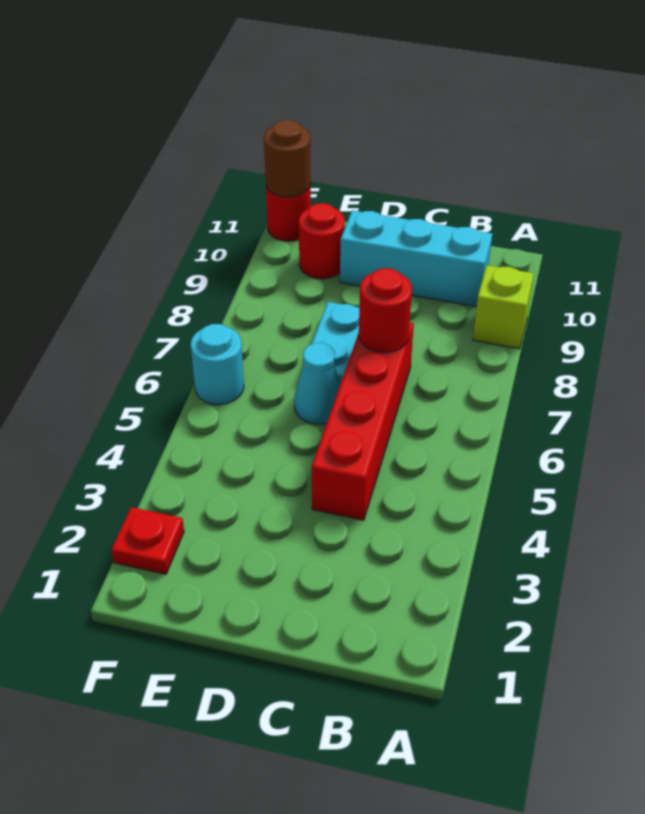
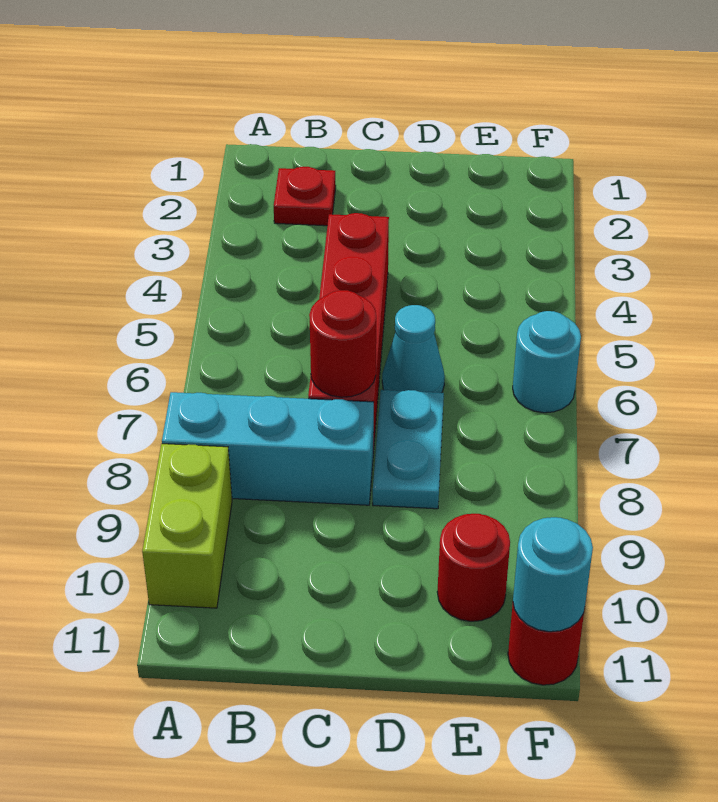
lime 1x1 brick [473,265,534,349] -> lime 1x2 brick [142,444,232,608]
cyan 1x3 brick [340,210,492,307] -> cyan 1x3 brick moved to [162,392,374,505]
red 1x1 plate [111,507,184,574] -> red 1x1 plate moved to [274,167,336,226]
brown 1x1 round brick [264,120,311,197] -> cyan 1x1 round brick [513,517,593,632]

